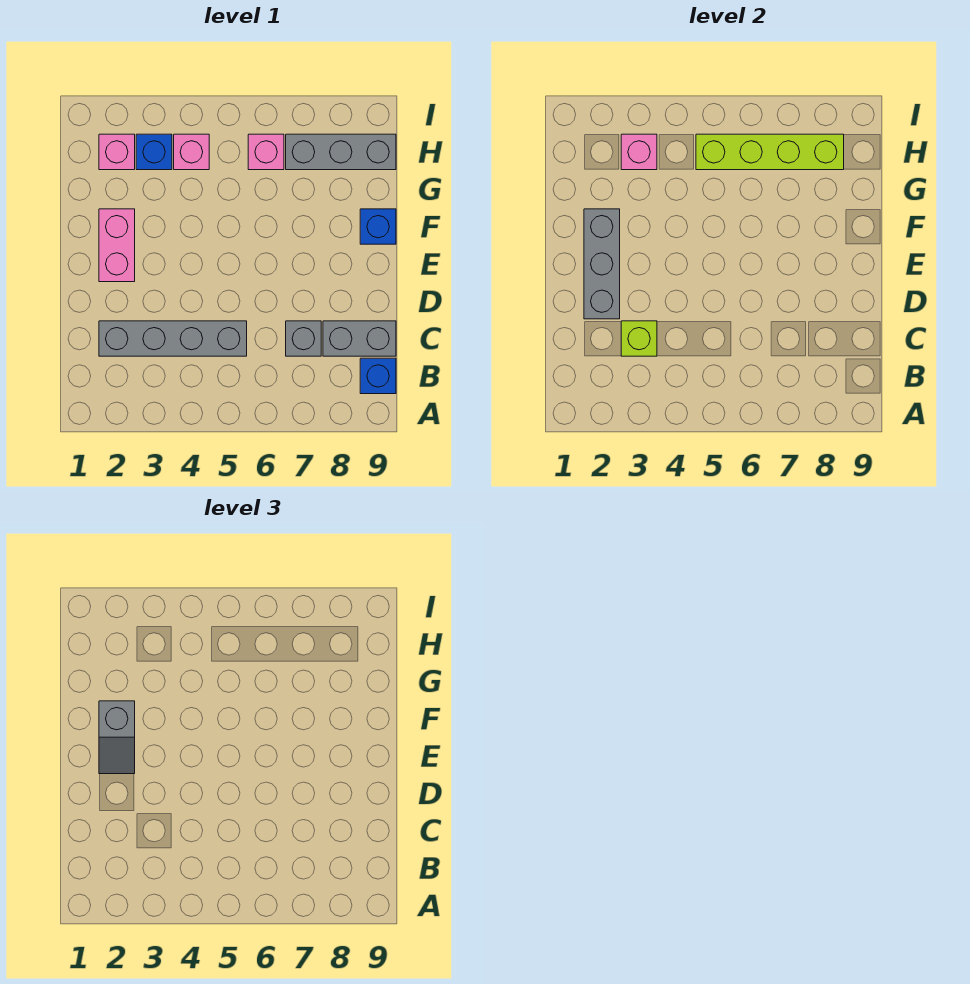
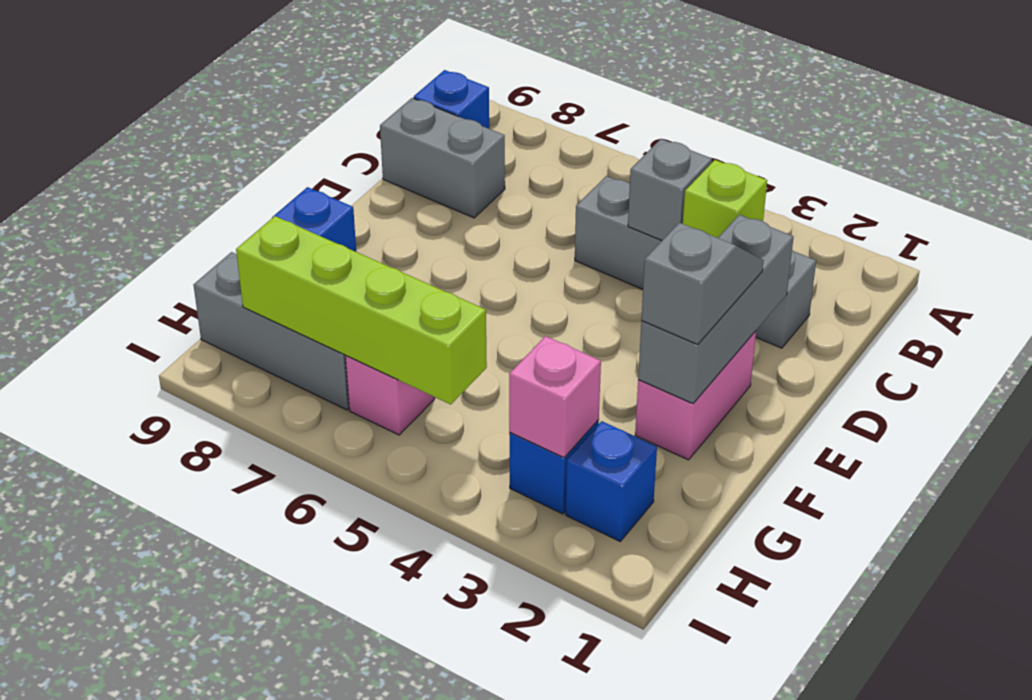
grey 1x1 brick [286,321,321,356] -> grey 1x1 brick moved to [628,139,712,240]
pink 1x1 brick [99,134,135,170] -> blue 1x1 brick [566,421,657,541]
pink 1x1 brick [174,134,209,170] -> none

